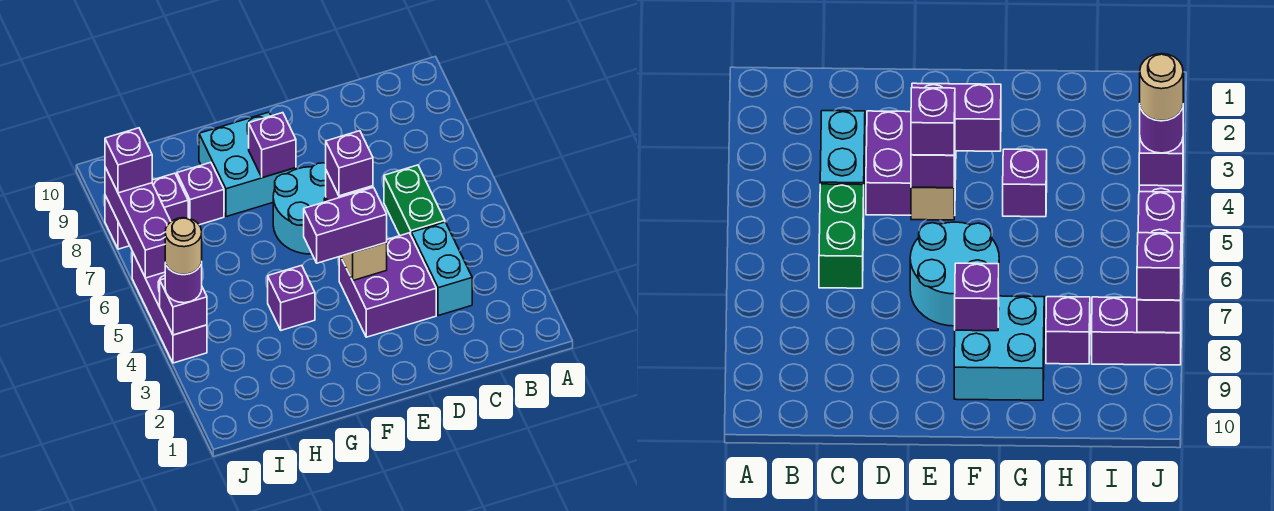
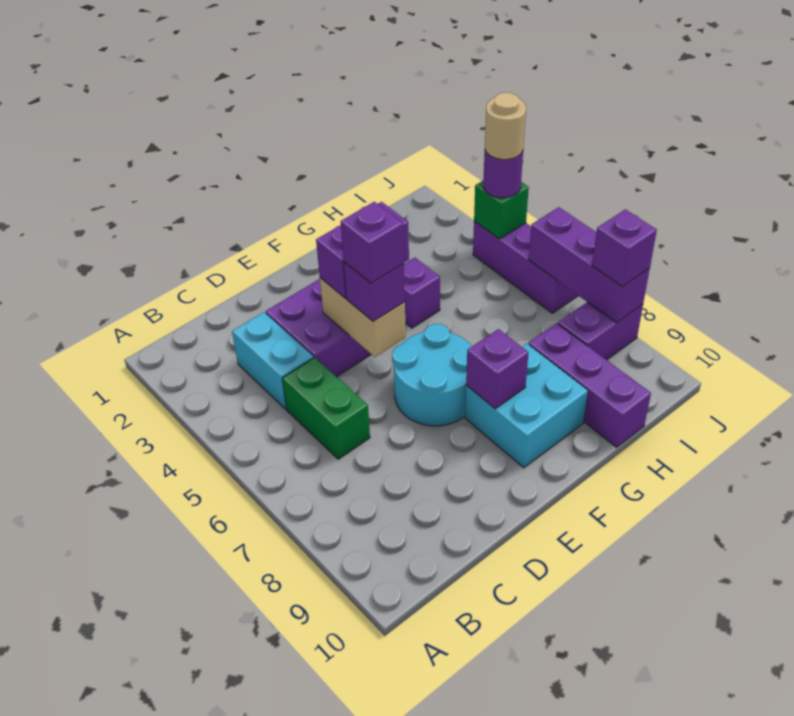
purple 1x1 brick [177,162,224,225] -> purple 1x3 brick [528,323,651,447]
purple 1x1 brick [160,279,207,335] -> green 1x1 brick [474,181,529,239]

